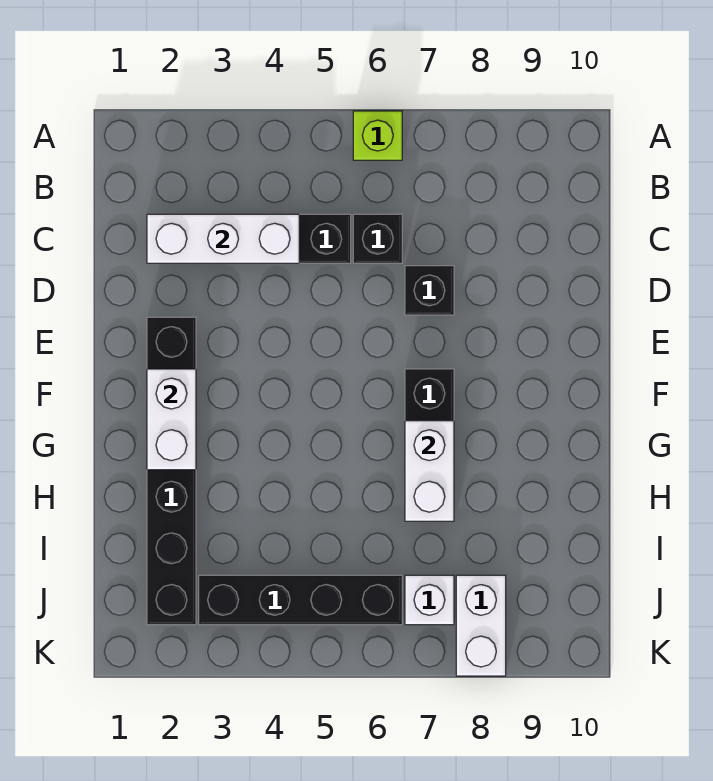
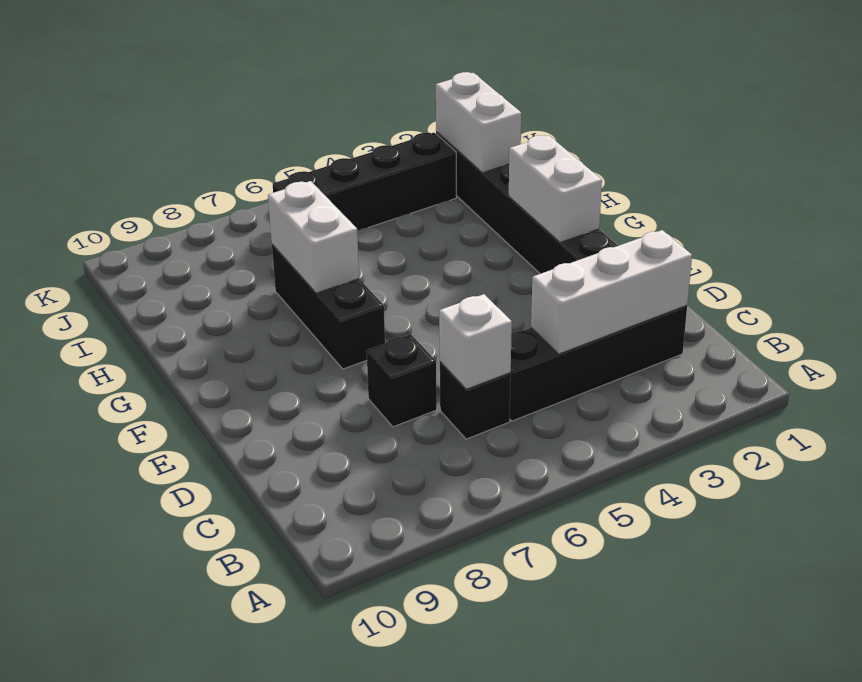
lime 1x1 brick [353,111,402,160] -> none
white 1x1 brick [405,575,454,625] -> white 1x1 brick moved to [439,294,512,389]
white 1x2 brick [456,575,506,676] -> white 1x2 brick moved to [436,72,521,173]

